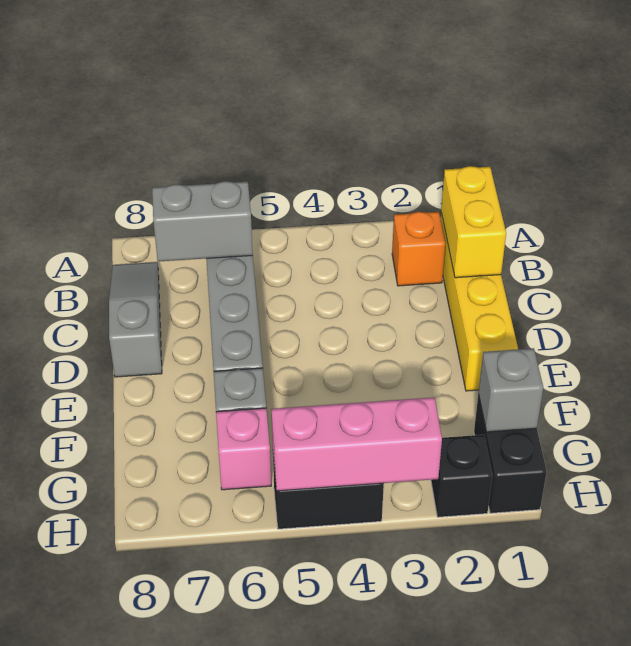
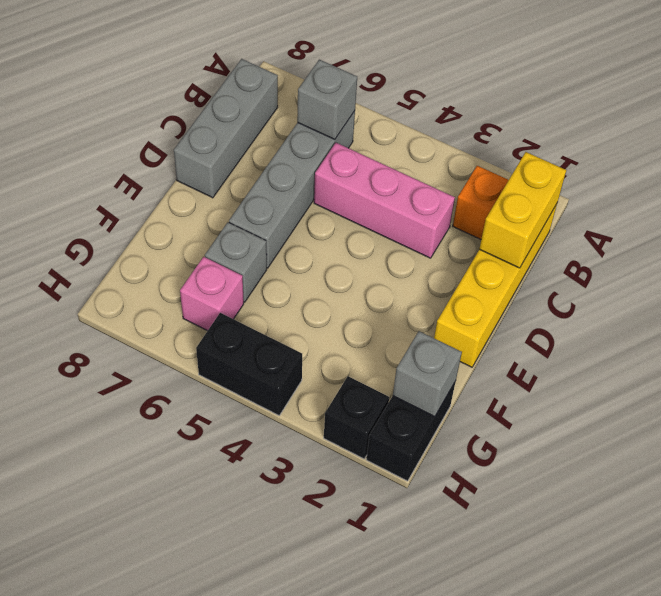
grey 1x2 brick [152,181,253,262] -> grey 1x1 brick [297,60,357,139]
grey 1x3 slope [109,262,162,377] -> grey 1x3 brick [174,59,278,198]
pink 1x3 brick [272,397,442,491] -> pink 1x3 brick moved to [314,143,455,258]

